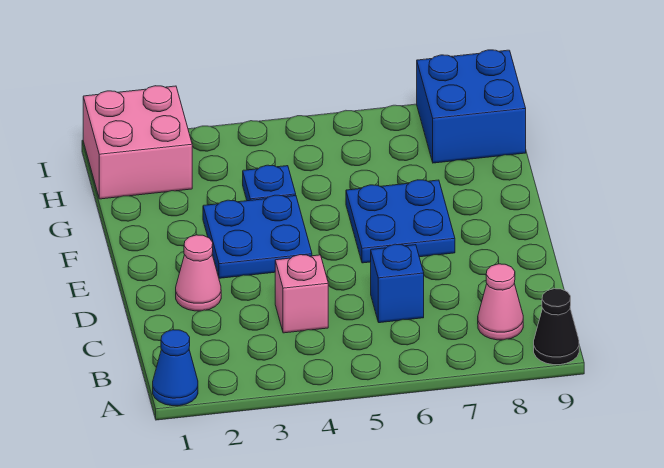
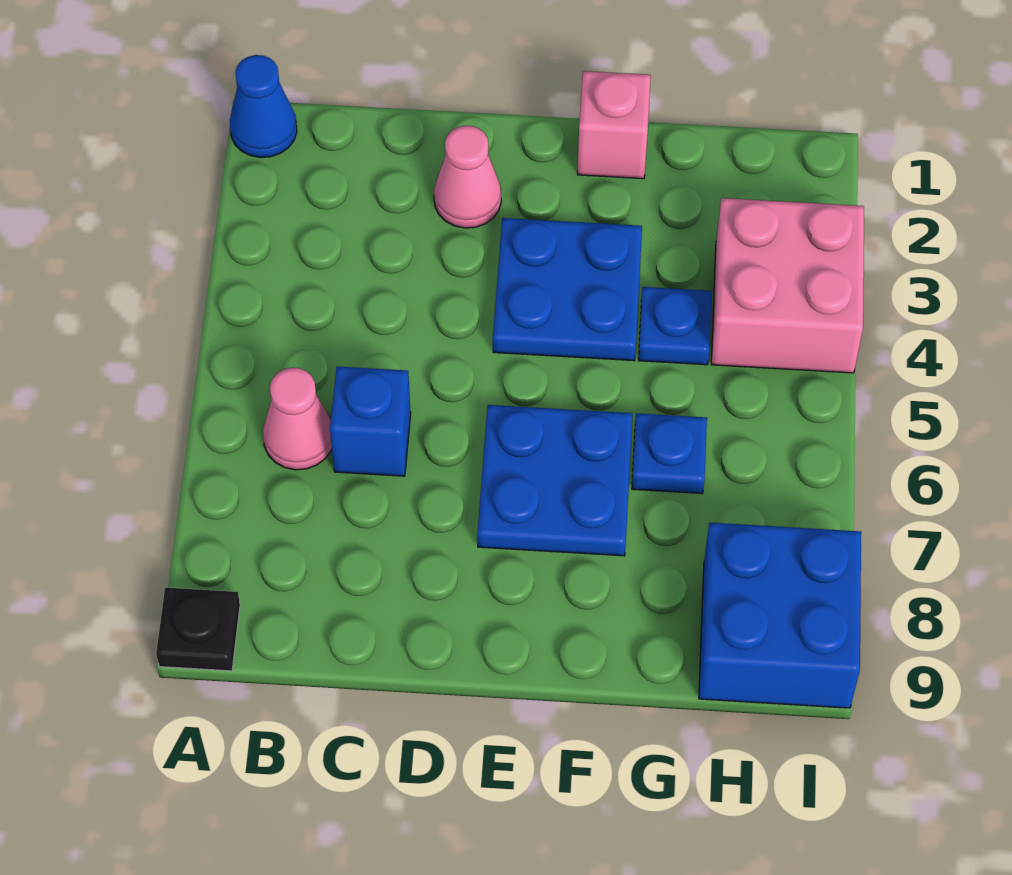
black 1x1 cone [534,289,579,365] -> black 1x1 plate [156,588,240,671]
pink 1x1 cone [478,264,523,340] -> pink 1x1 cone moved to [263,368,332,470]
pink 1x1 brick [275,255,328,333] -> pink 1x1 brick moved to [577,71,651,179]
none -> blue 1x1 plate [632,413,707,494]
pink 2x2 brick [83,86,192,199] -> pink 2x2 brick moved to [711,198,864,373]

